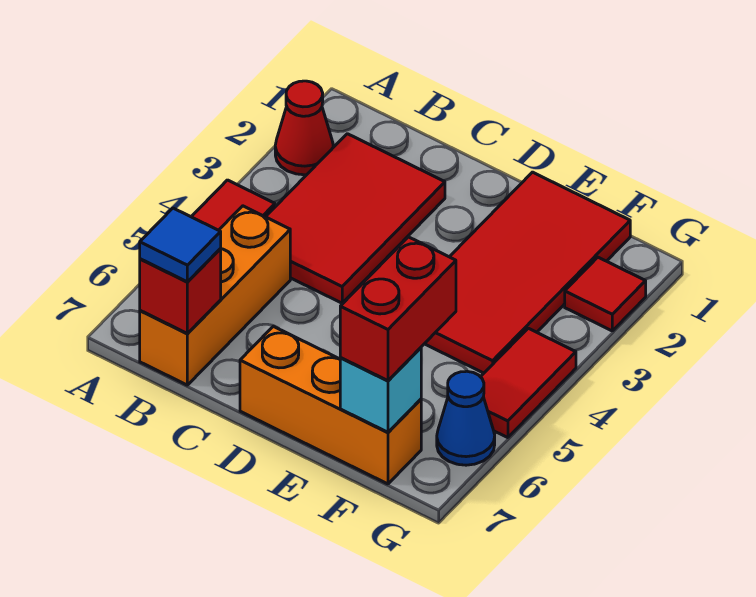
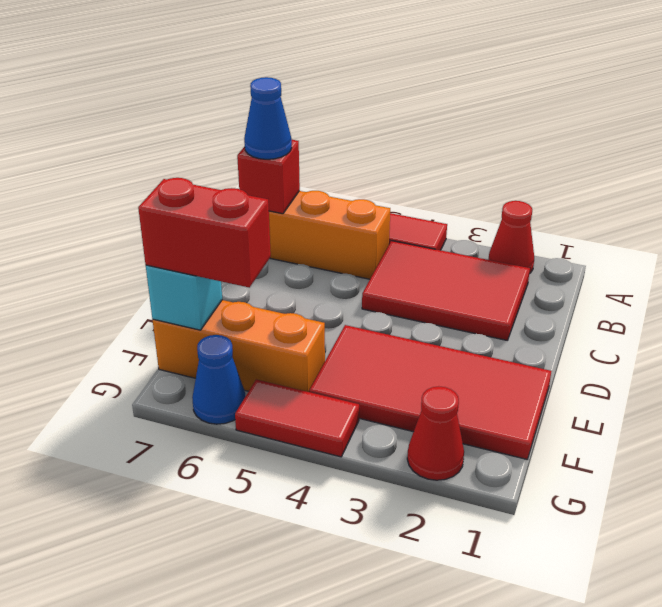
blue 1x1 tile [140,208,221,282] -> blue 1x1 cone [244,77,292,159]
orange 1x3 brick [240,326,421,484] -> orange 1x3 brick turned to [153,300,325,392]
red 1x1 tile [565,257,646,331] -> red 1x1 cone [407,386,464,480]

